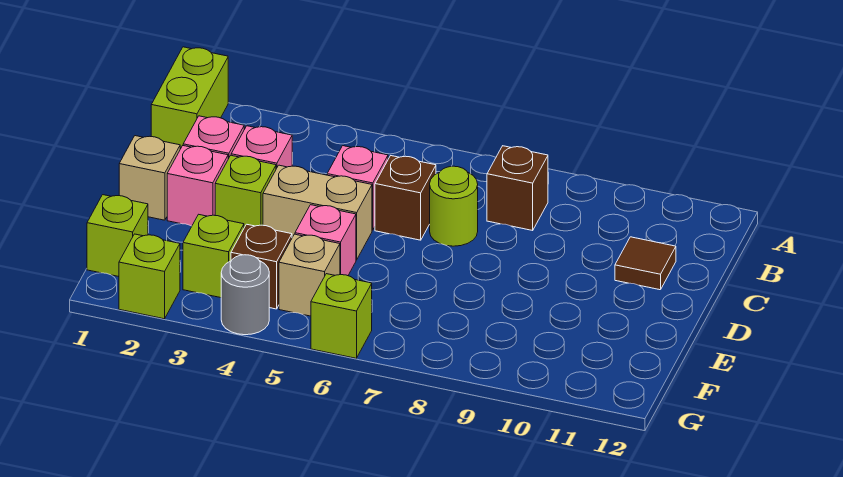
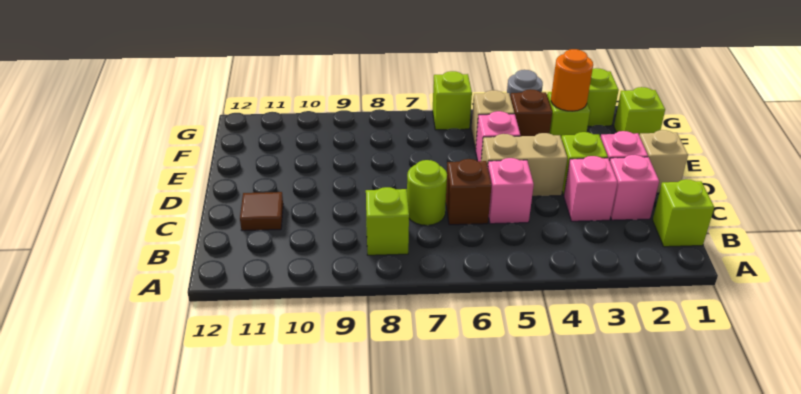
lime 1x2 brick [151,47,228,149] -> lime 1x1 brick [653,179,714,247]
brown 1x1 brick [487,146,548,230] -> lime 1x1 brick [366,187,409,255]
none -> orange 1x1 round brick [551,49,593,111]

